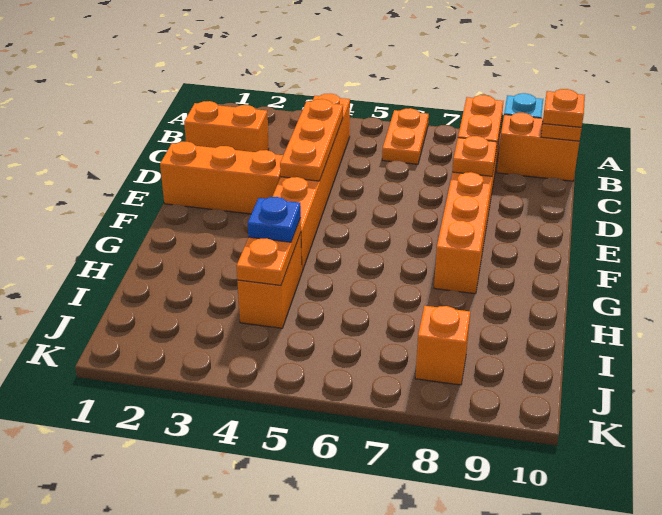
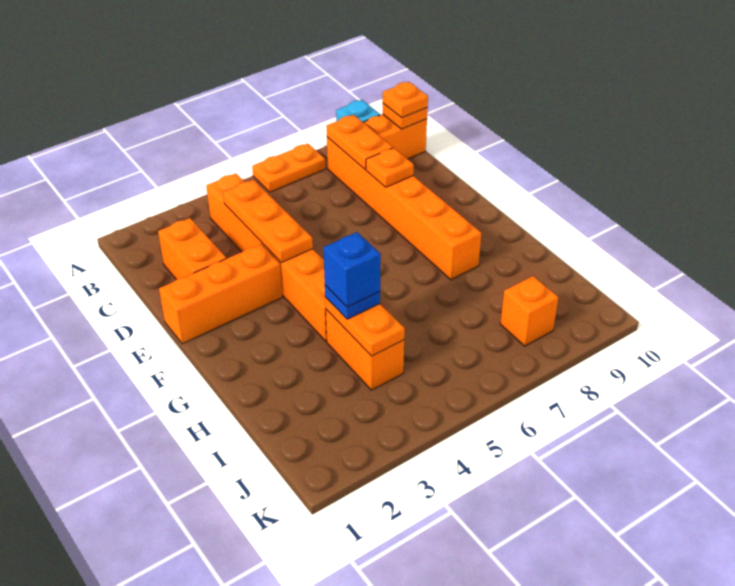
orange 1x2 plate [382,108,429,164] -> orange 1x2 plate turned to [252,144,326,192]
orange 1x2 brick [184,101,269,152] -> orange 1x2 brick turned to [158,218,226,280]
none -> blue 1x1 brick [323,232,381,307]

